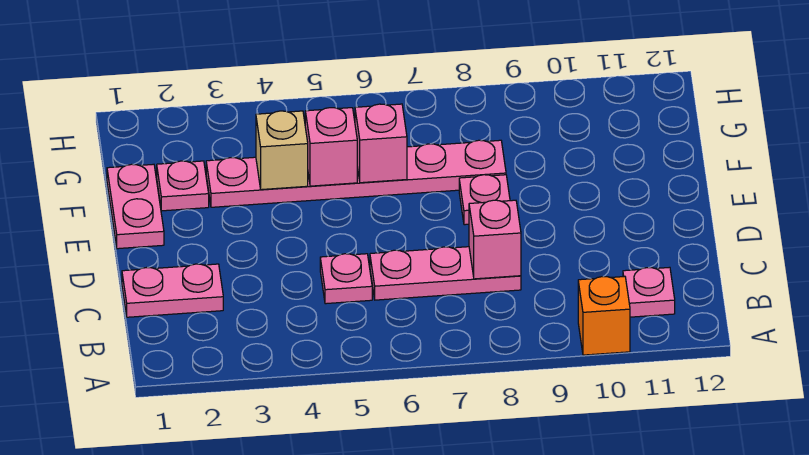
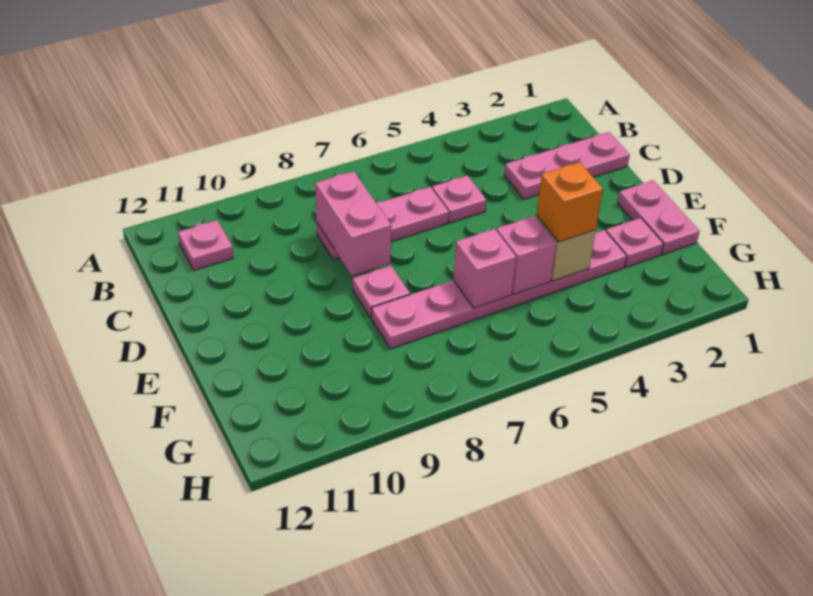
orange 1x1 brick [578,277,630,355] -> orange 1x1 brick moved to [537,162,603,242]
pink 1x2 plate [122,264,223,317] -> pink 1x3 plate [505,132,630,199]
pink 1x1 brick [469,200,521,279] -> pink 1x2 brick [315,171,391,276]

